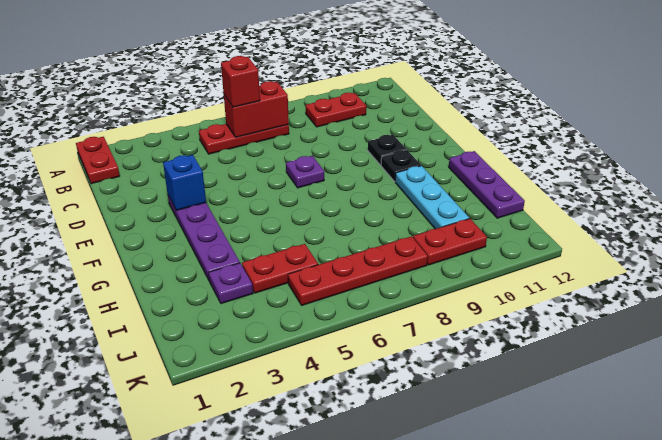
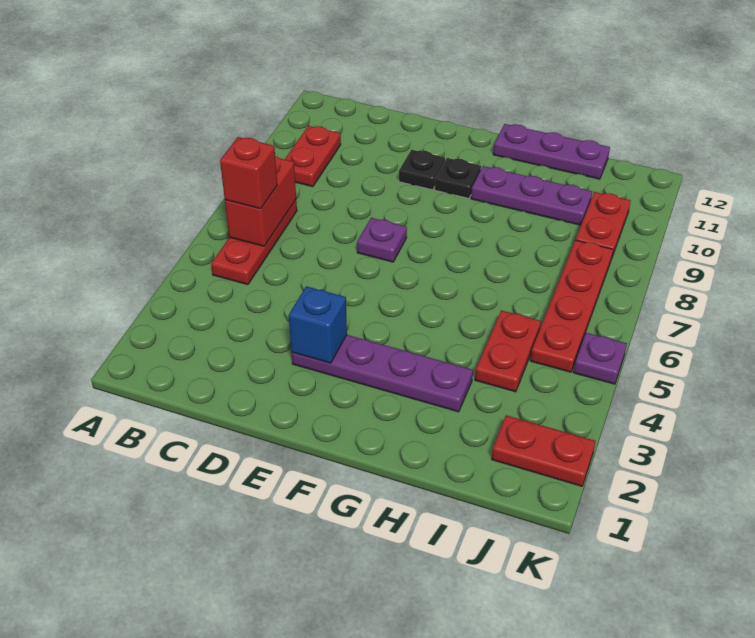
red 1x2 plate [76,137,120,184] -> red 1x2 plate moved to [492,415,596,486]
cyan 1x3 plate [395,166,469,229] -> purple 1x3 plate [471,166,592,225]
purple 1x1 plate [209,263,253,304] -> purple 1x1 plate moved to [573,333,627,384]

